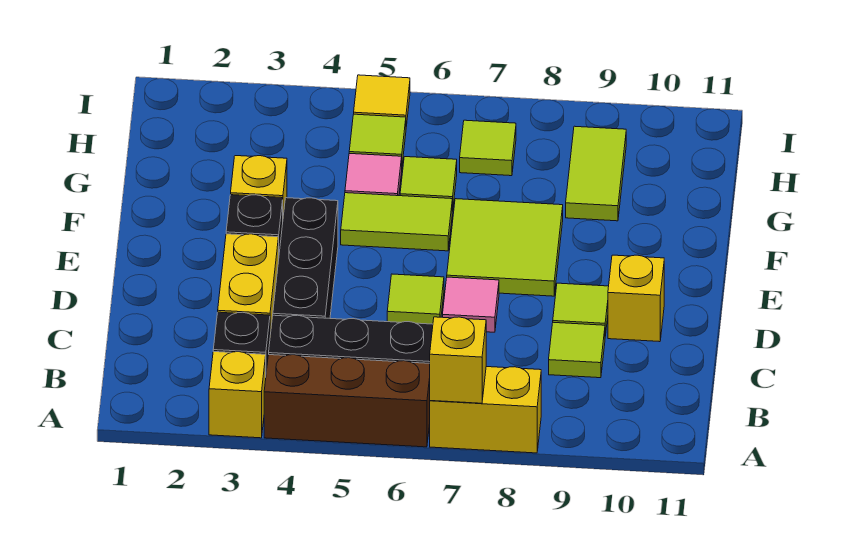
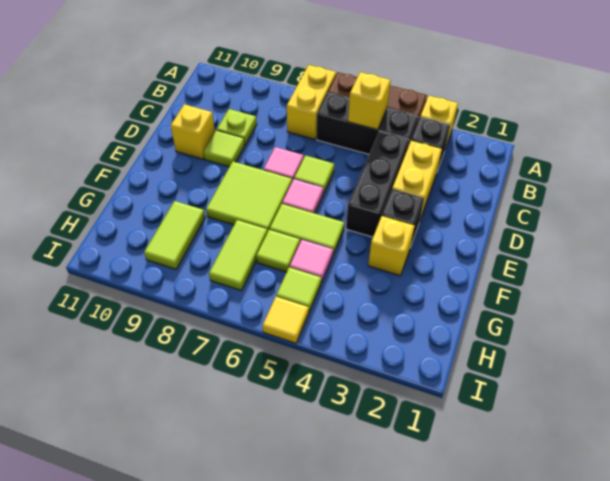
yellow 1x2 brick [430,367,541,453] -> yellow 1x2 brick turned to [287,65,336,139]
yellow 1x1 brick [430,317,486,403] -> yellow 1x1 brick moved to [348,72,391,130]
lime 1x1 tile [549,322,605,378] -> lime 1x1 plate [217,109,257,145]
none -> pink 1x1 tile [282,179,323,213]
lime 1x1 tile [460,120,516,176] -> lime 1x2 tile [209,220,268,291]

